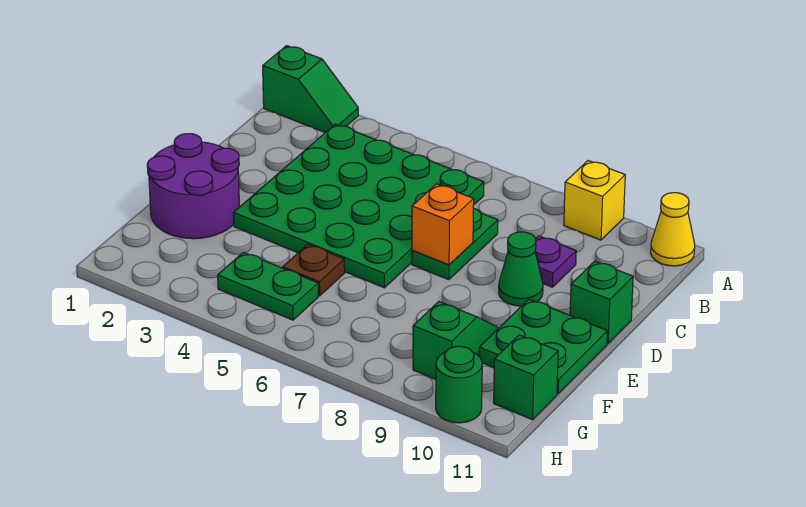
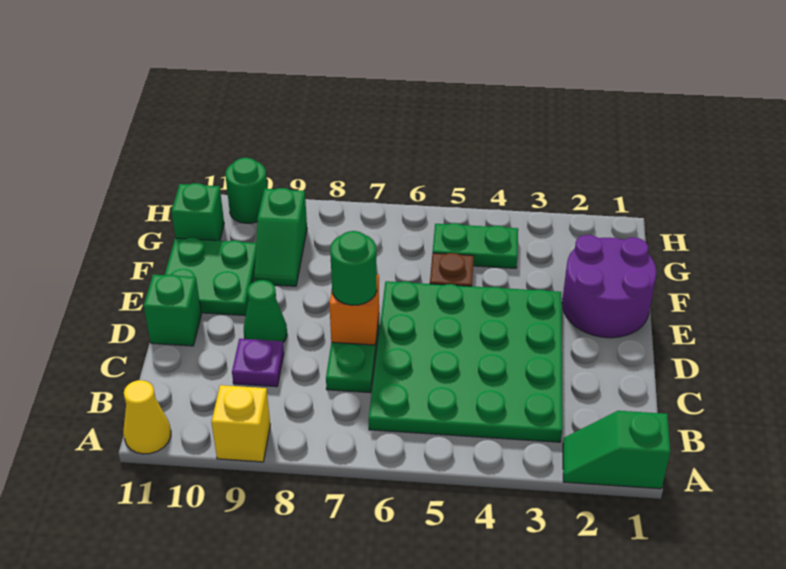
none -> green 1x1 round brick [330,231,377,305]

